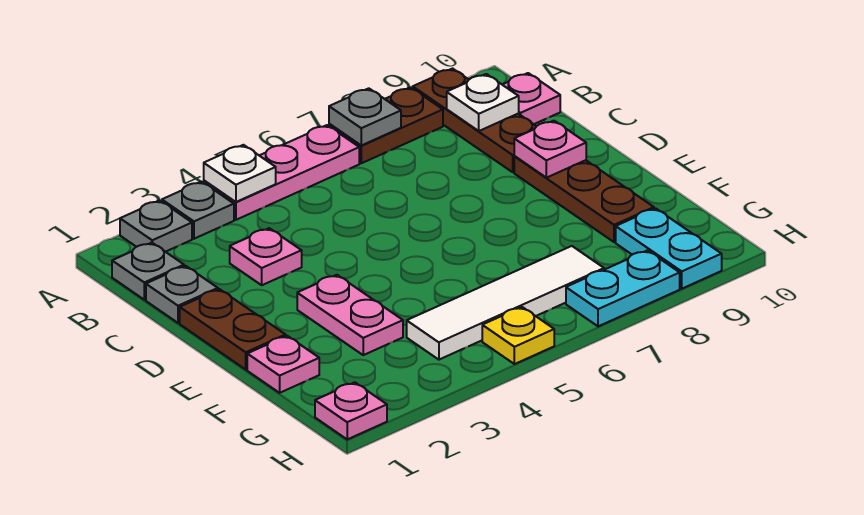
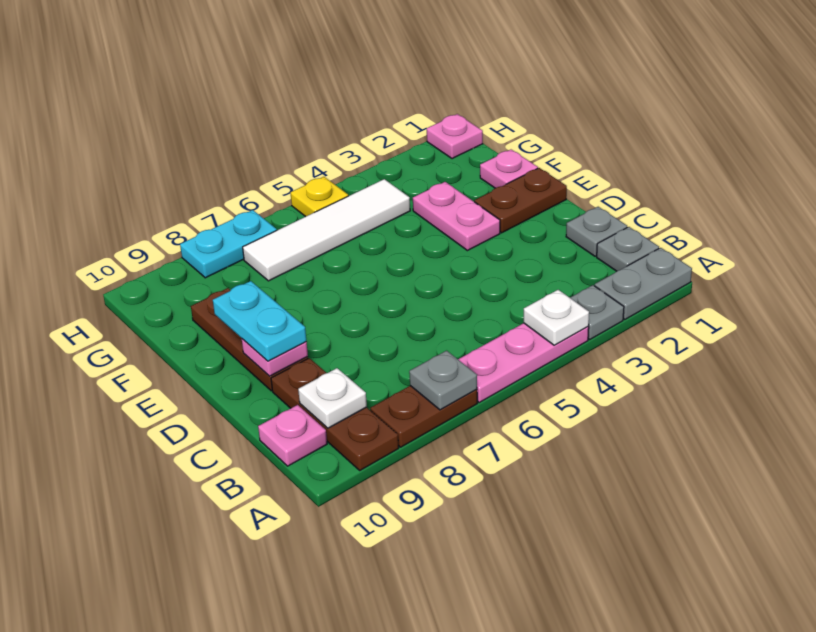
grey 1x1 plate [120,200,192,252] -> grey 1x2 plate [595,248,692,319]
pink 1x1 plate [230,228,302,285] -> none
brown 1x2 plate [180,289,286,369] -> brown 1x2 plate turned to [474,168,567,233]
cyan 1x2 plate [616,208,722,289] -> cyan 1x2 plate moved to [213,281,306,361]

